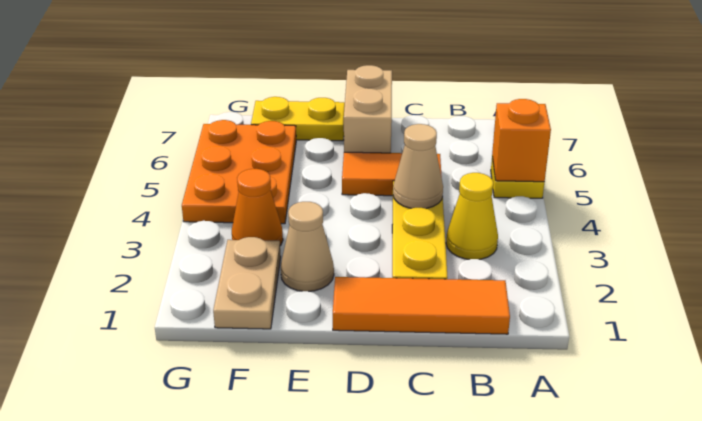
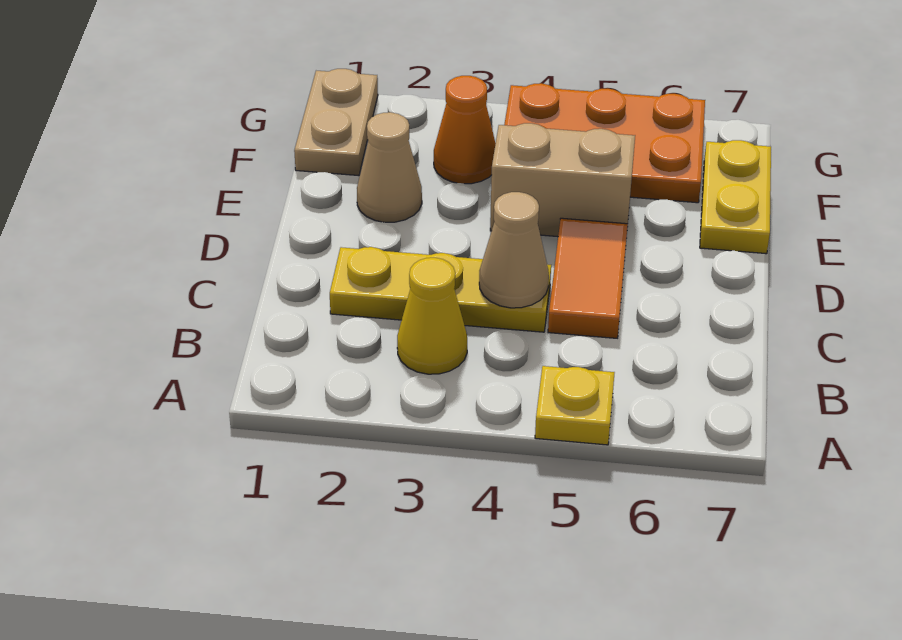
orange 1x1 brick [492,99,551,182] -> none
orange 1x3 tile [333,277,510,334] -> none
tan 1x2 brick [344,65,392,153] -> tan 1x2 brick moved to [490,123,635,237]
tan 1x2 plate [213,237,281,329] -> tan 1x2 plate turned to [294,69,378,176]

